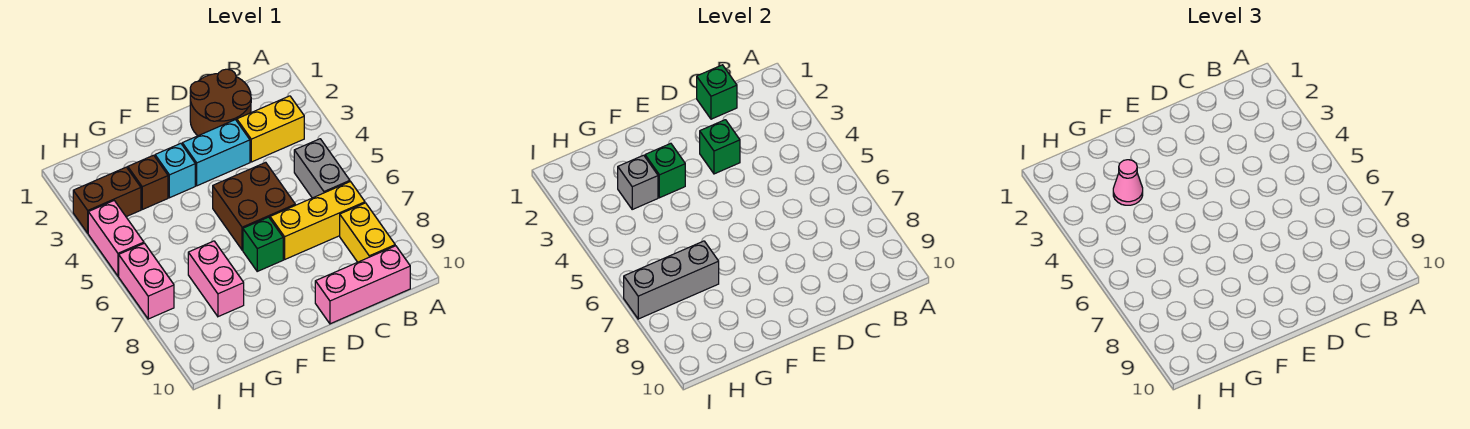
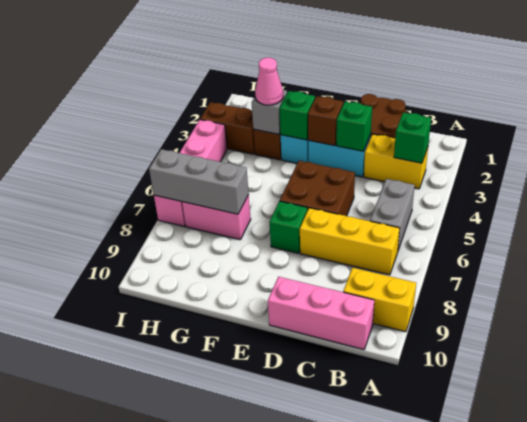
yellow 1x2 brick [340,203,395,262] -> yellow 1x2 brick turned to [343,268,416,332]
green 1x1 brick [697,65,737,119] -> green 1x1 brick moved to [394,112,431,163]
none -> brown 1x1 brick [308,96,343,146]
pink 1x2 brick [188,241,244,317] -> pink 1x2 brick turned to [182,195,251,240]

